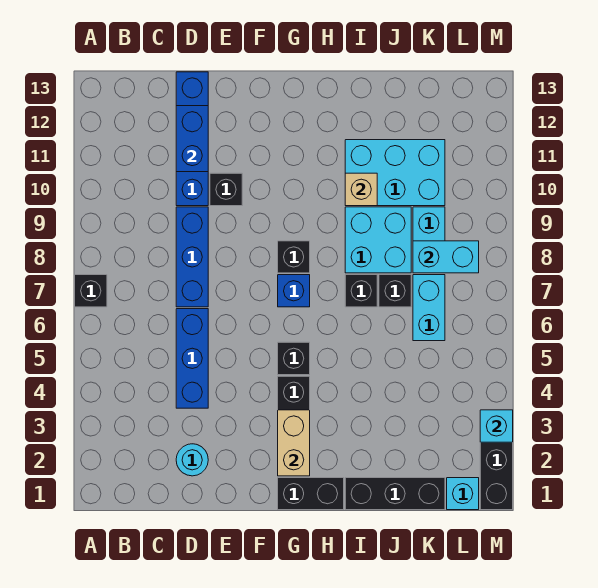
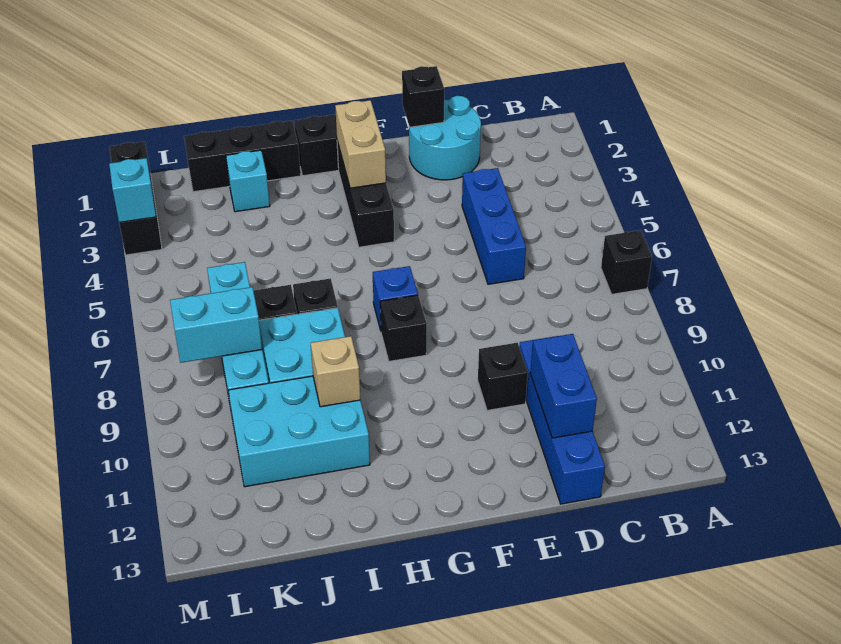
cyan 1x1 round brick [176,444,208,476] -> cyan 2x2 round brick [409,96,481,180]
blue 1x3 brick [176,207,208,307] -> none
black 1x1 brick [278,342,310,375] -> black 1x1 brick moved to [402,66,444,127]
cyan 1x1 brick [447,478,479,510] -> cyan 1x1 brick moved to [226,150,270,212]

